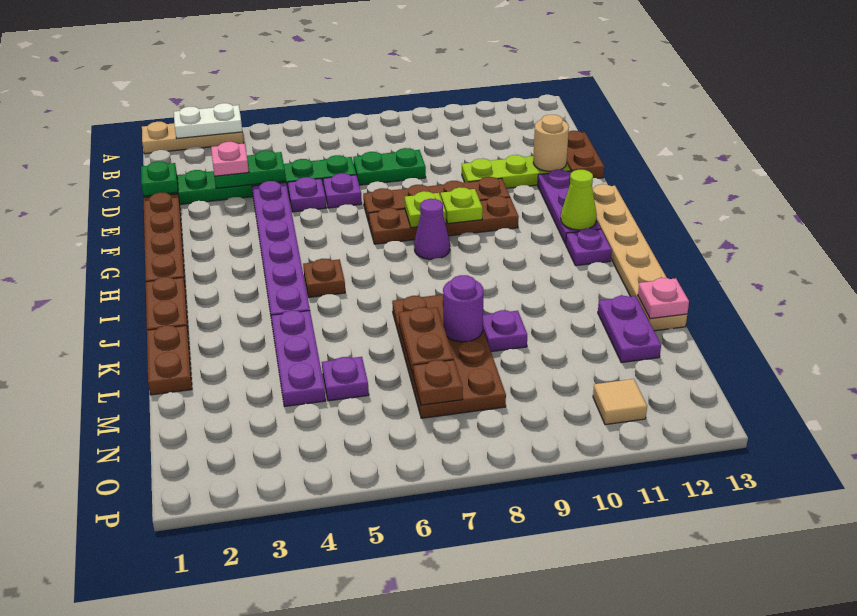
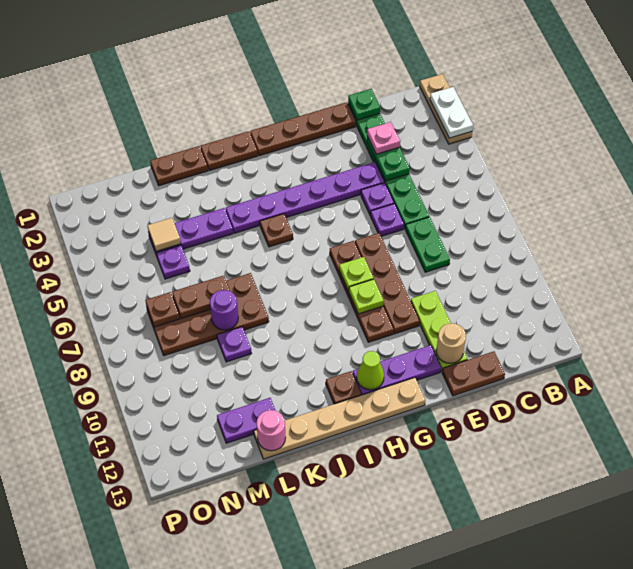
purple 1x1 cone [414,199,450,259] -> none
purple 1x1 plate [566,228,612,266] -> brown 1x1 plate [326,371,361,404]
pink 1x1 plate [638,278,689,319] -> pink 1x1 round brick [257,410,285,451]
tan 1x1 tile [593,379,647,425] -> tan 1x1 tile moved to [147,218,181,251]

